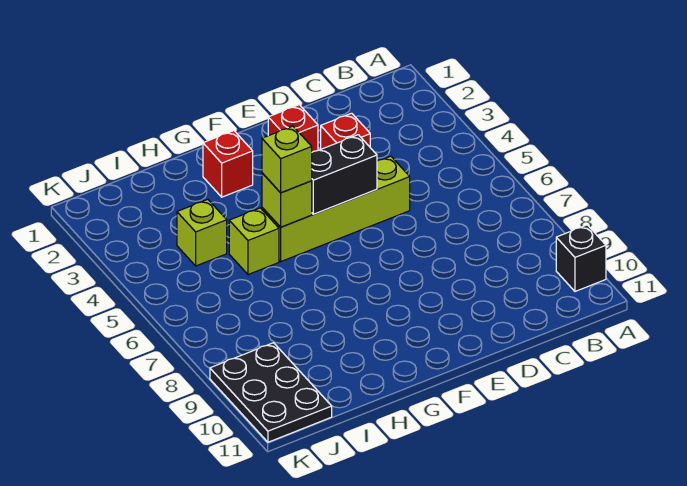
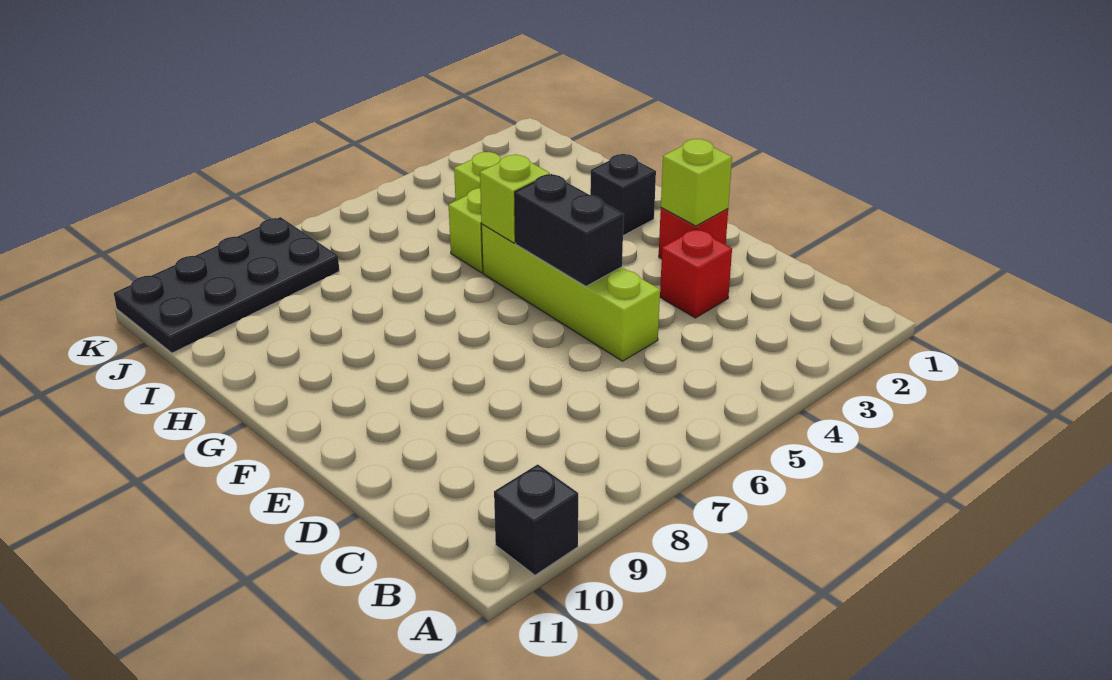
red 1x1 brick [203,131,253,197] -> black 1x1 brick [590,154,656,236]
lime 1x1 brick [262,126,312,193] -> lime 1x1 brick moved to [661,139,732,226]
black 2x3 plate [210,343,332,442] -> black 2x4 plate [114,217,339,353]

